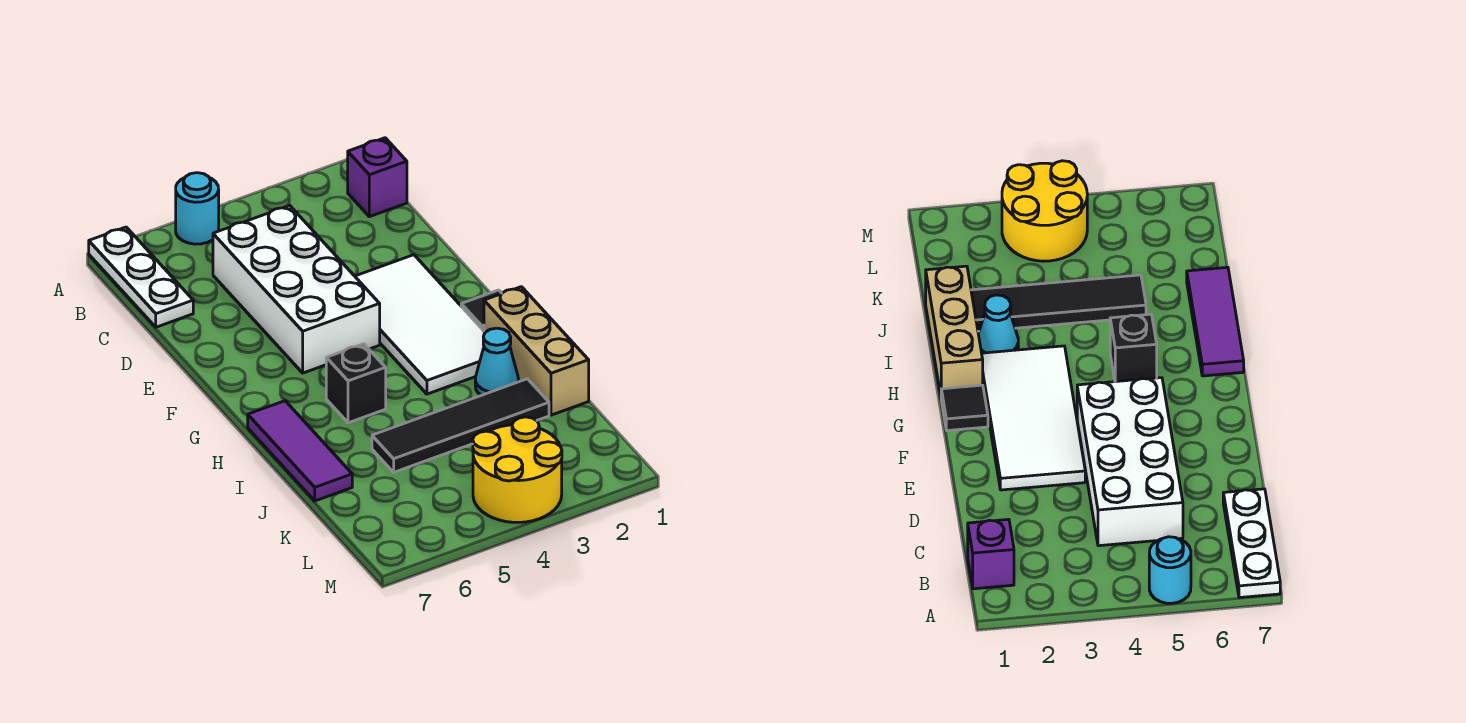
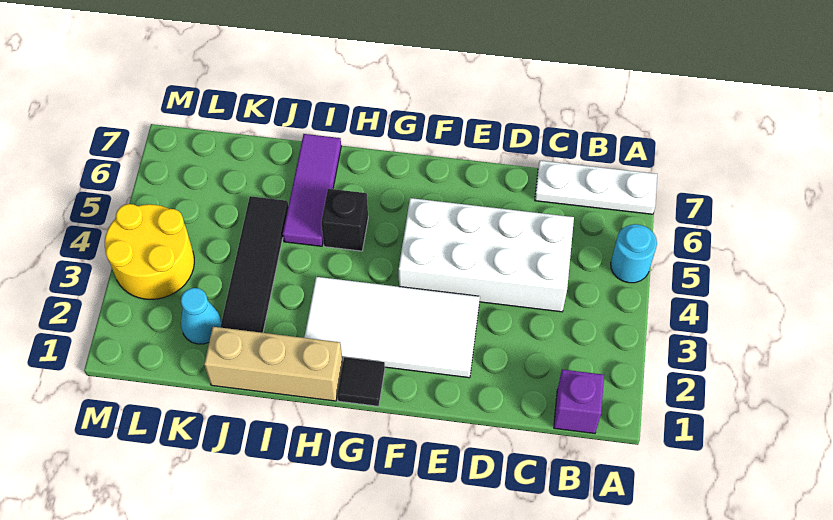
purple 1x3 tile [248,401,352,501] -> purple 1x3 tile turned to [283,134,341,246]
cyan 1x1 cone [475,328,518,395] -> cyan 1x1 cone moved to [181,288,222,344]

